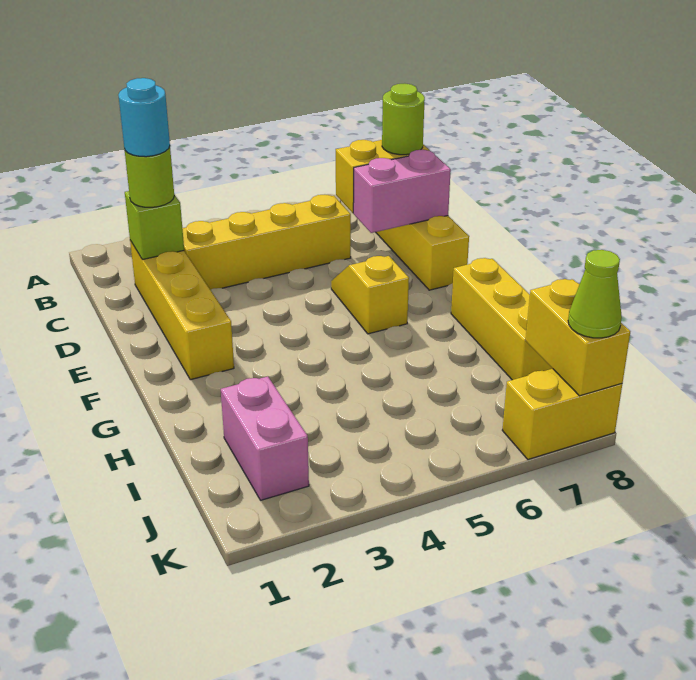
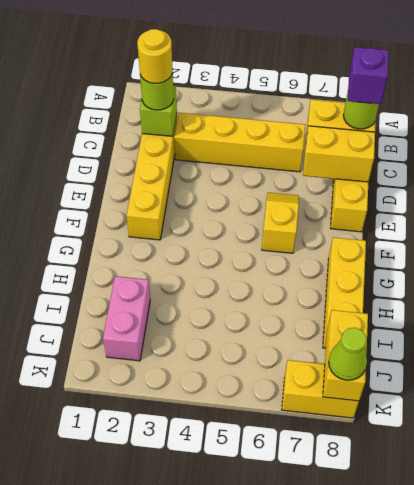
cyan 1x1 round brick [118,78,170,157] -> yellow 1x1 round brick [137,29,173,83]
none -> purple 1x1 brick [348,47,389,104]
pink 1x2 brick [353,150,451,233] -> yellow 1x2 brick [303,126,375,182]

